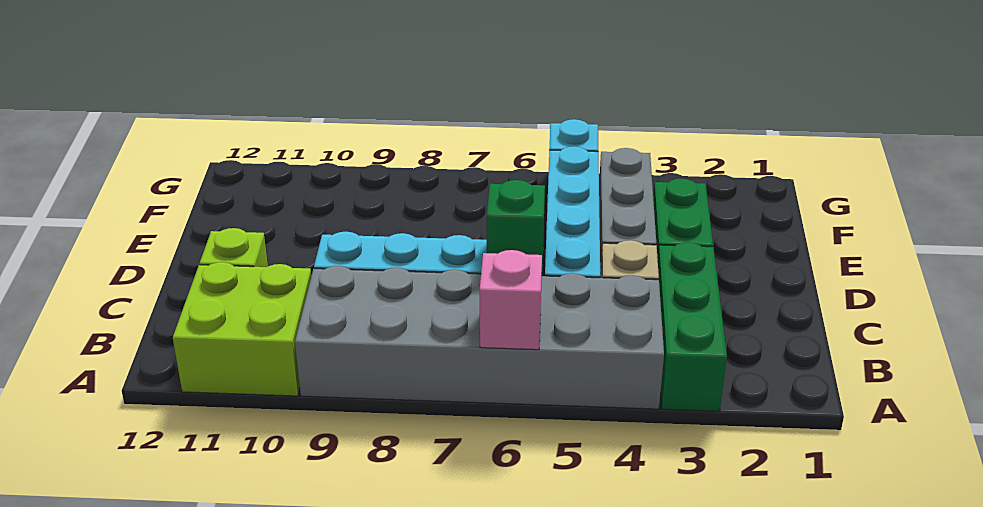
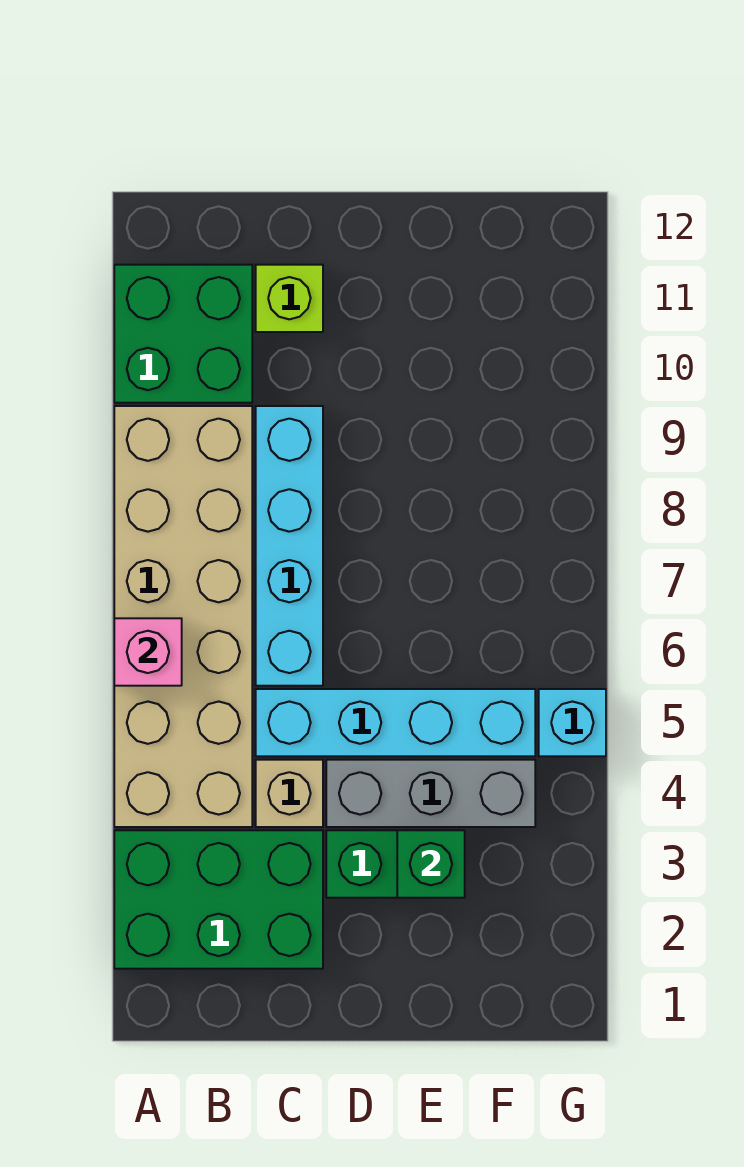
green 1x3 brick [658,242,727,411] -> green 2x3 brick [114,830,323,969]
grey 2x6 brick [295,266,664,409] -> tan 2x6 brick [114,406,252,827]
lime 2x2 brick [173,262,311,396] -> green 2x2 brick [114,265,252,403]
green 1x1 brick [487,180,545,264] -> green 1x1 brick moved to [397,830,465,898]

